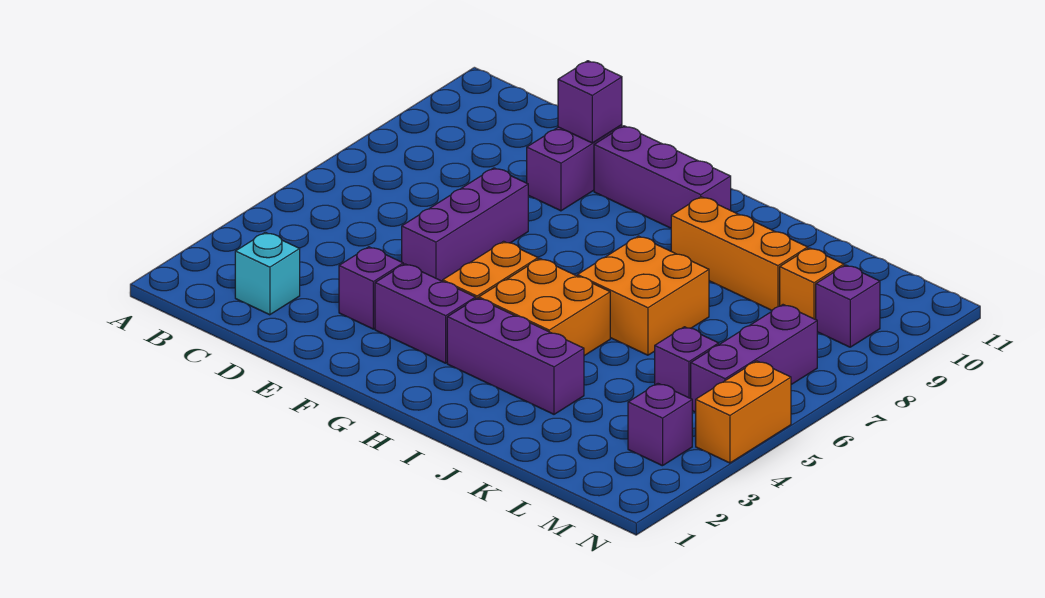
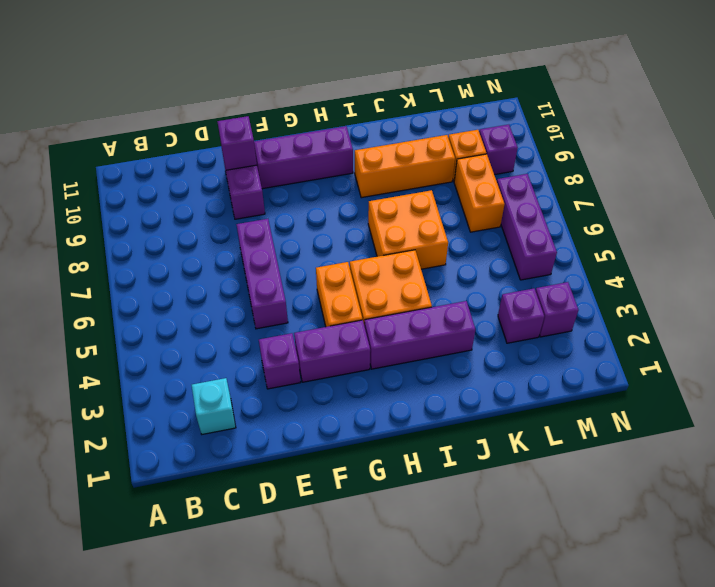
purple 1x1 brick [655,327,719,398] -> purple 1x1 brick moved to [498,288,544,343]
orange 1x2 brick [696,361,791,463] -> orange 1x2 brick moved to [454,154,505,232]

